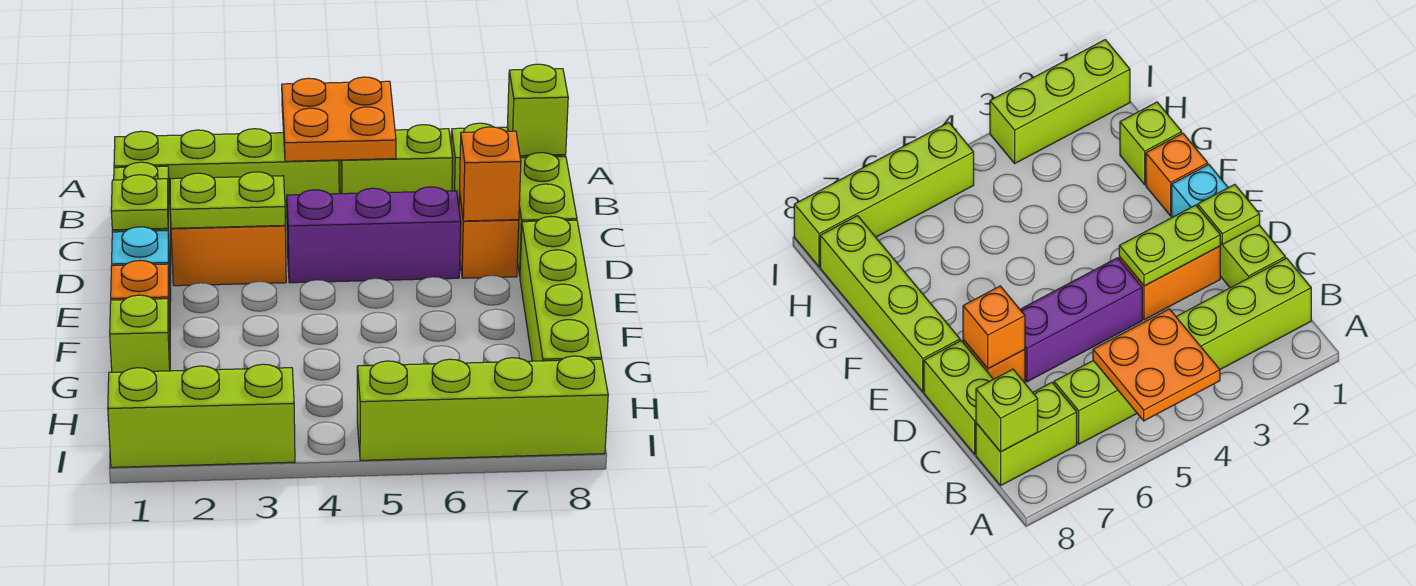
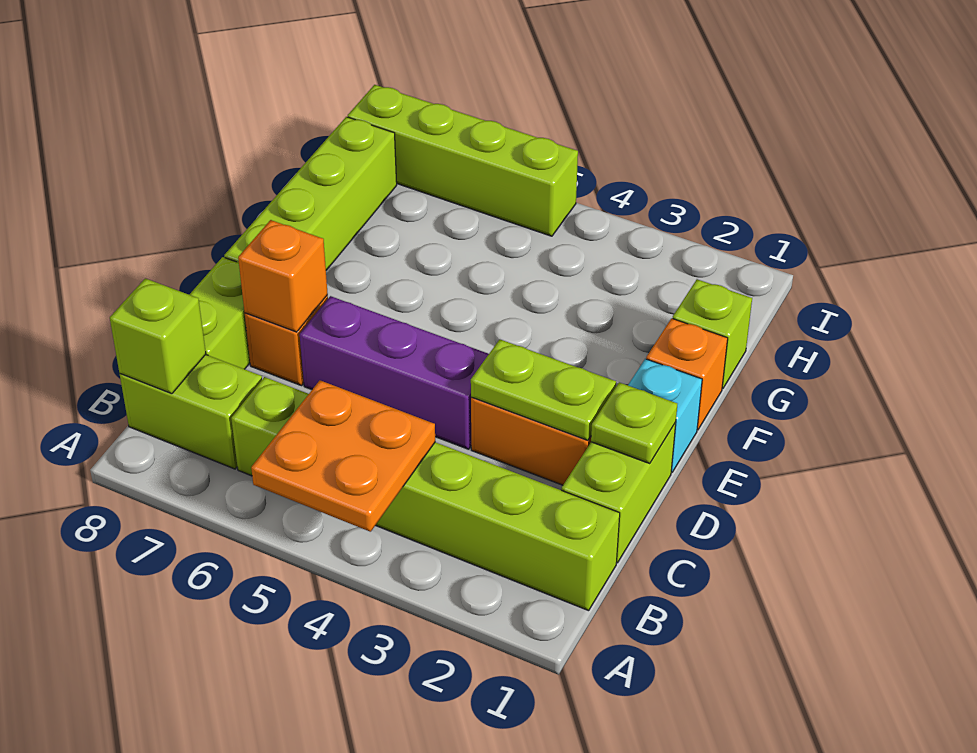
lime 1x3 brick [108,364,295,467] -> none

